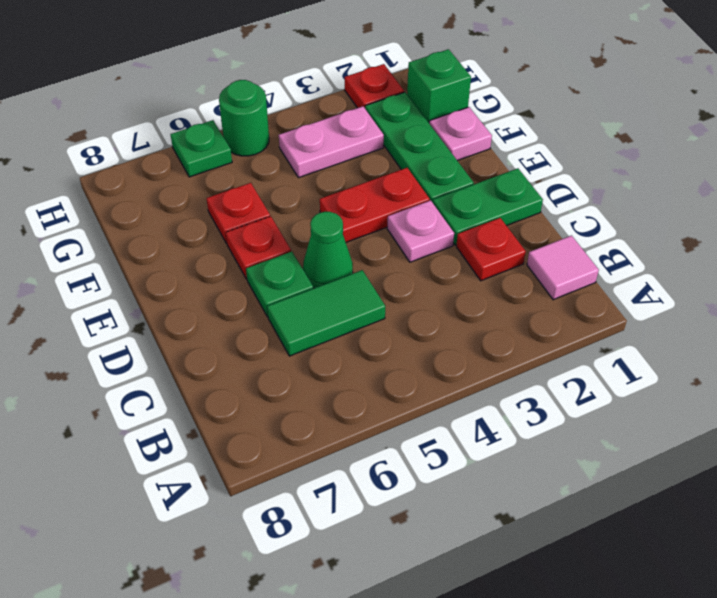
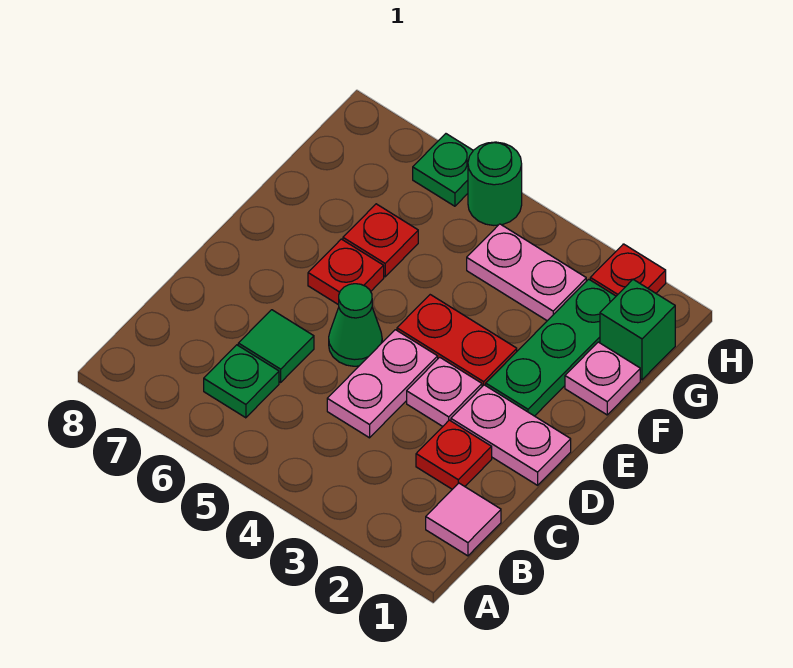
none -> pink 1x2 plate [327,330,438,438]
green 1x2 tile [267,270,385,356] -> green 1x1 tile [238,310,314,382]
green 1x2 plate [433,168,543,245] -> pink 1x2 plate [451,385,571,485]
green 1x1 plate [246,252,313,317] -> green 1x1 plate moved to [204,345,279,418]

